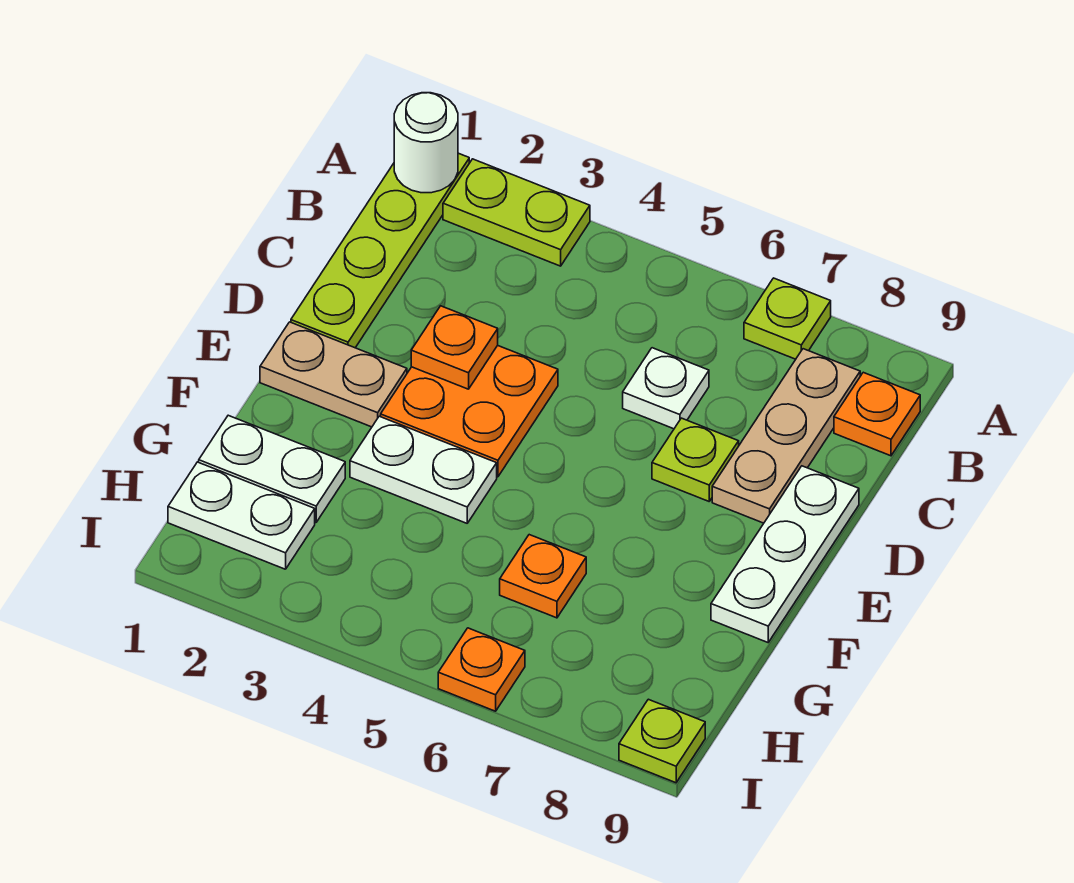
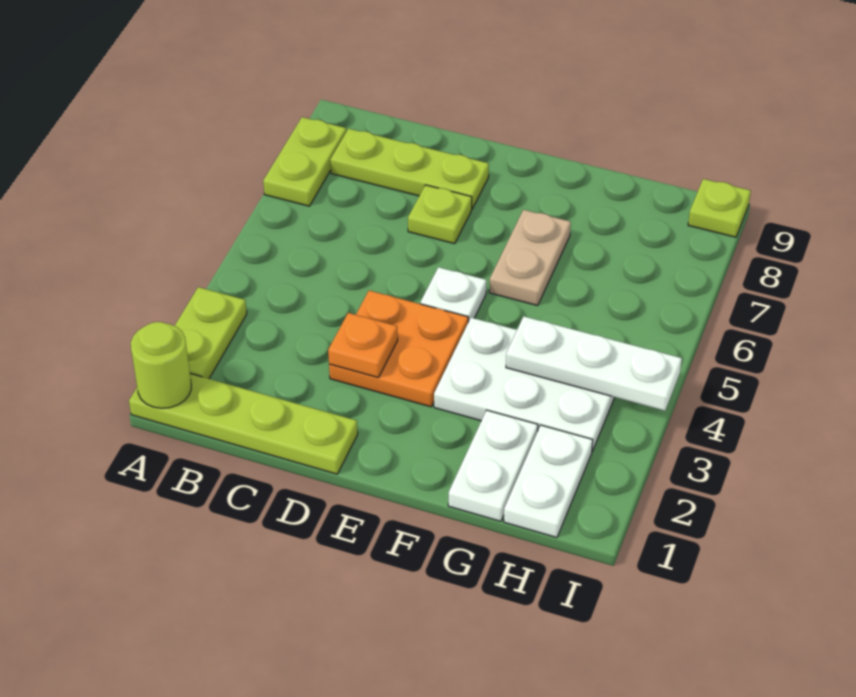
white 1x1 round brick [394,93,458,193] -> lime 1x1 round brick [131,322,191,408]
lime 1x1 plate [744,278,831,359] -> lime 1x2 plate [263,117,346,206]
tan 1x3 plate [712,349,860,523] -> lime 1x3 plate [330,129,489,209]
orange 1x1 plate [834,372,920,456] -> none
white 1x1 plate [623,348,709,429] -> white 1x1 plate moved to [420,267,486,322]
white 1x3 plate [711,466,859,642] -> white 1x3 plate moved to [506,316,682,411]
tan 1x2 plate [260,322,407,427] -> tan 1x2 plate moved to [489,210,571,306]
white 1x2 plate [350,416,497,523] -> white 2x3 plate [434,318,615,451]
orange 1x1 plate [500,535,586,618] -> none
orange 1x1 plate [438,628,525,711] -> none

